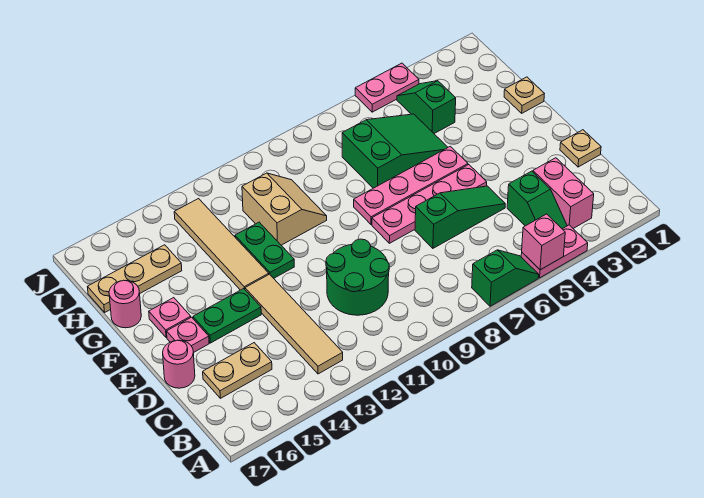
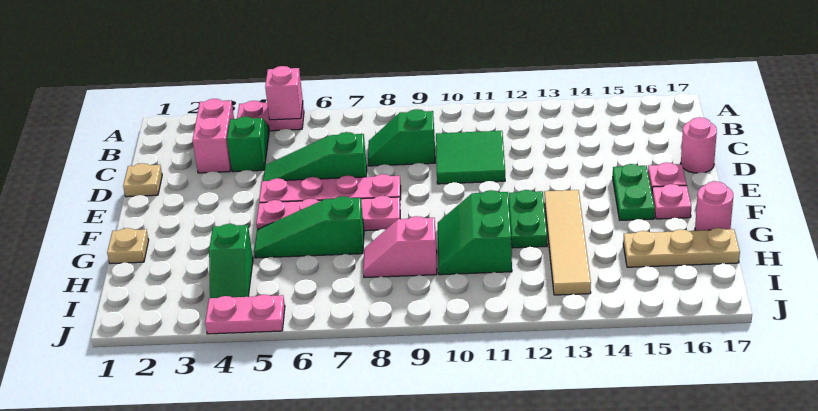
green 1x2 slope [472,250,539,306] -> green 1x2 slope moved to [368,109,435,166]
tan 1x4 tile [245,274,343,374] -> none
green 2x2 round brick [326,239,389,315] -> green 2x2 tile [436,131,505,184]
tan 1x2 plate [203,343,272,398] -> none
green 1x2 plate [193,289,261,343] -> green 1x2 plate turned to [613,164,655,220]
green 2x3 slope [342,114,448,188] -> green 1x3 slope [254,196,364,258]
tan 2x2 slope [242,173,327,245] -> green 2x2 slope [438,190,512,275]
none -> pink 1x2 slope [363,216,437,278]

